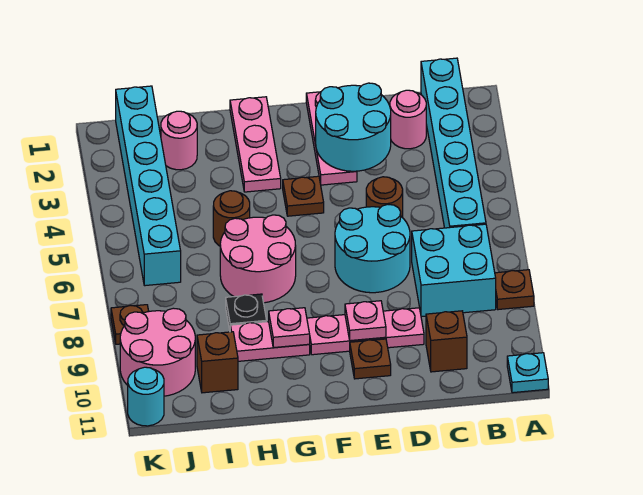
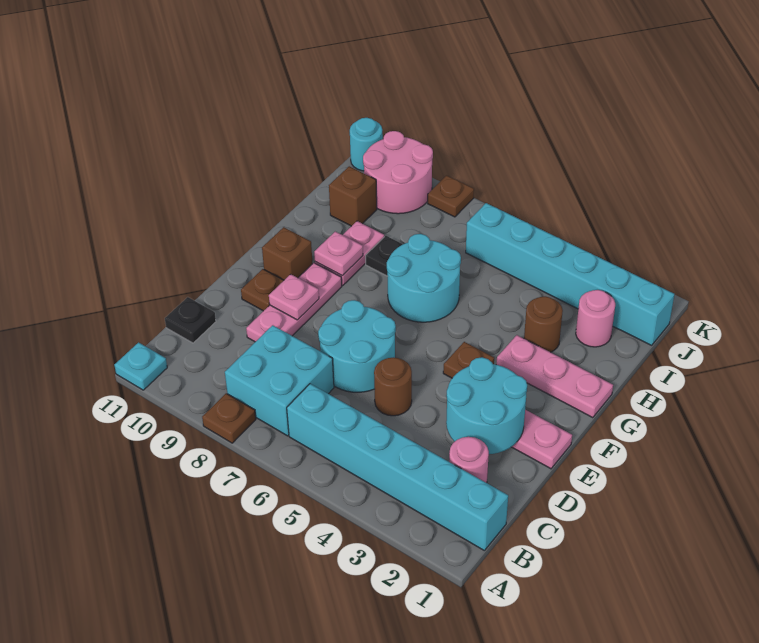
brown 1x1 brick [426,311,467,372] -> brown 1x1 brick moved to [262,227,313,280]
none -> black 1x1 plate [165,297,216,343]
pink 2x2 round brick [220,215,296,303] -> cyan 2x2 round brick [387,234,461,322]
brown 1x1 round brick [213,191,250,246] -> brown 1x1 round brick moved to [524,296,563,352]

